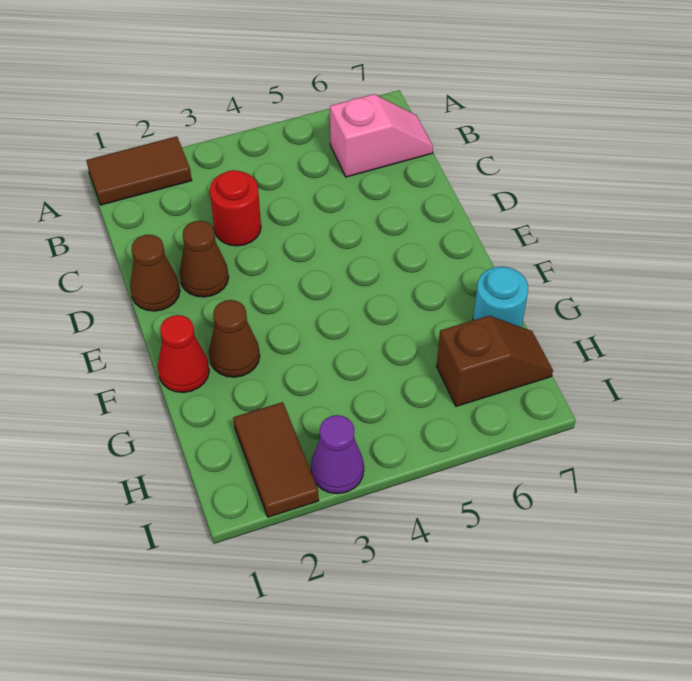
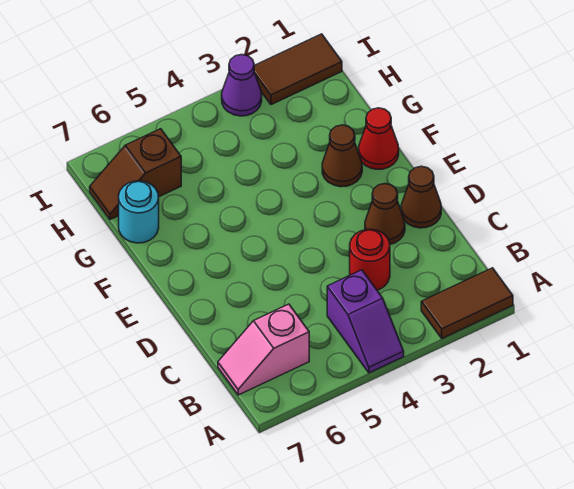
none -> purple 1x2 slope [327,270,404,373]
brown 1x2 tile [233,402,319,517] -> brown 1x2 tile turned to [254,34,342,105]

